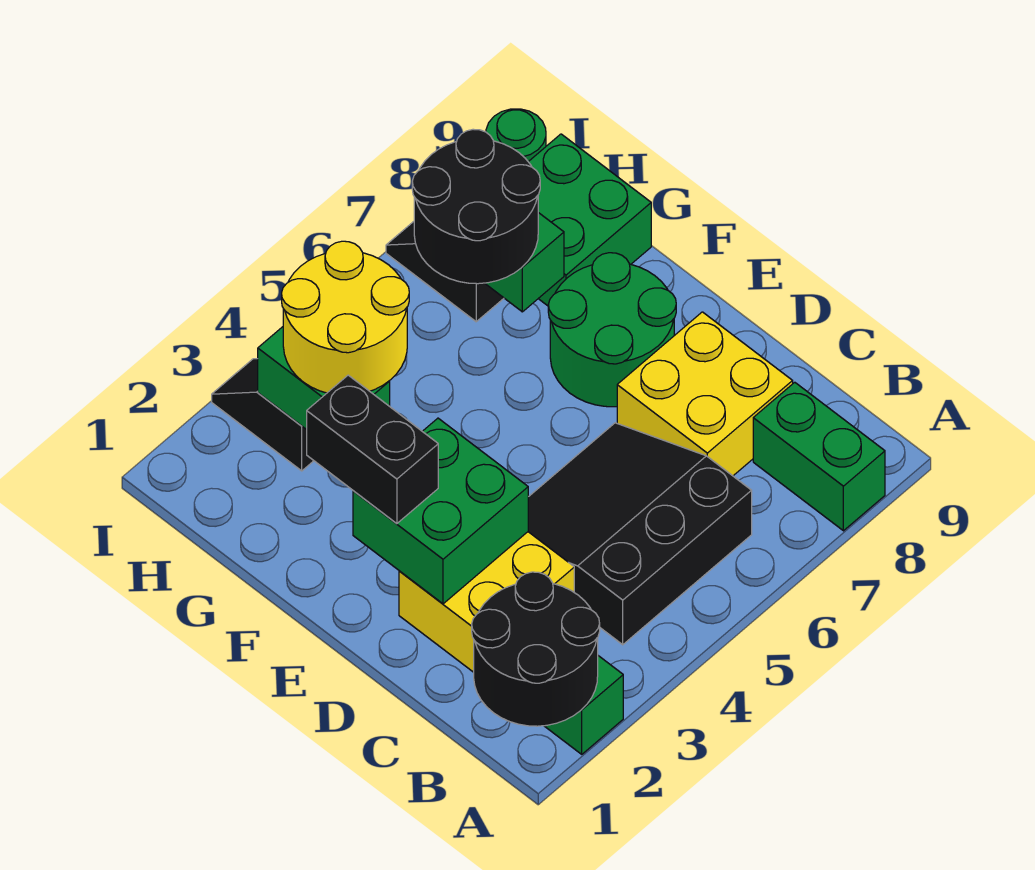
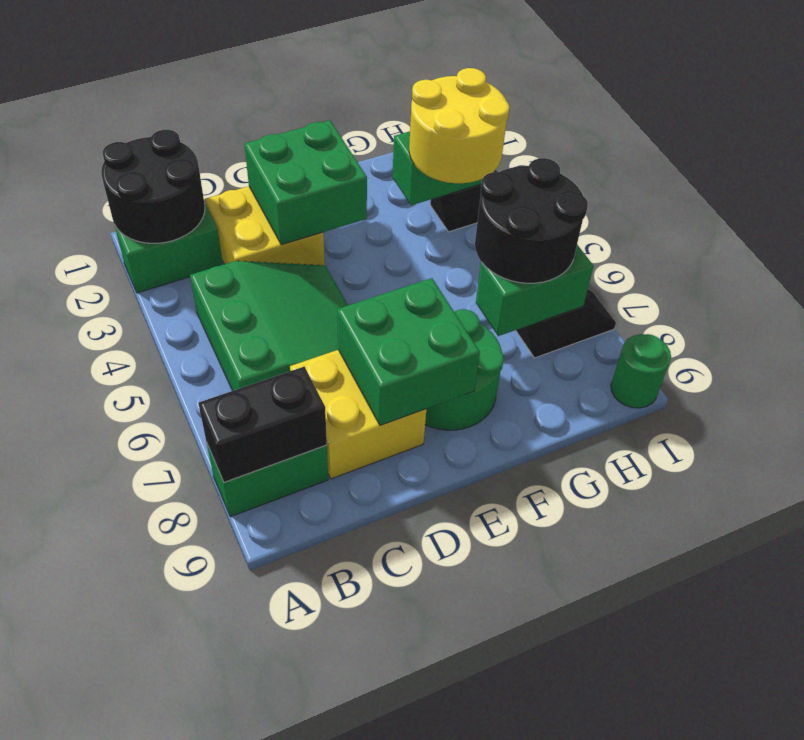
black 3x3 slope [528,423,752,645] -> green 3x3 slope [190,261,348,391]
black 1x2 brick [307,375,438,524] -> black 1x2 brick moved to [198,367,327,482]
green 2x2 brick [529,134,651,306] -> green 2x2 brick moved to [337,278,480,425]

